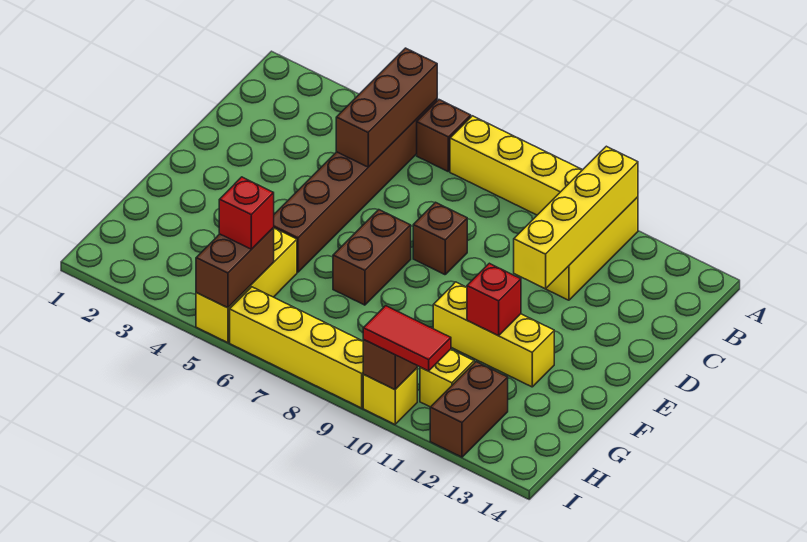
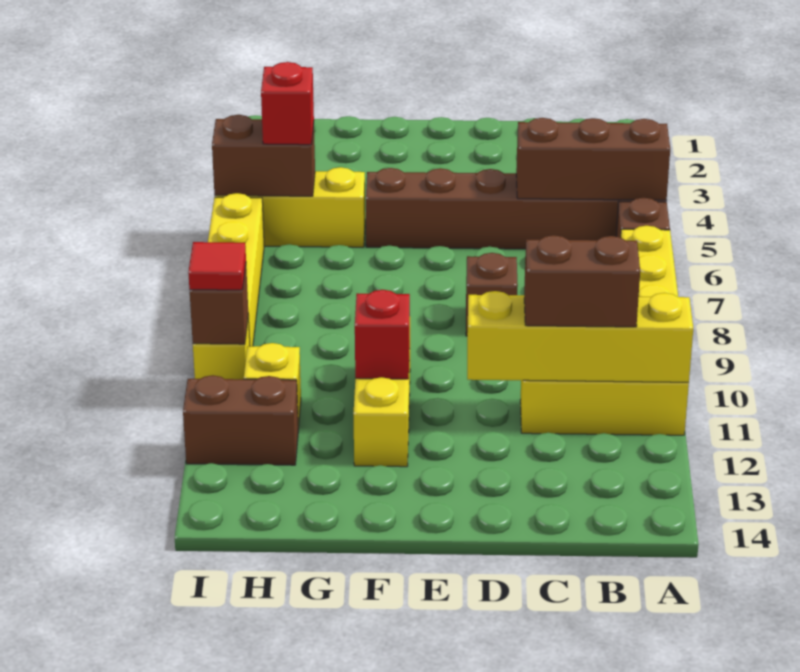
brown 1x2 brick [333,210,411,305] -> brown 1x2 brick moved to [524,235,640,327]
red 1x2 tile [363,306,451,371] -> red 1x1 tile [188,242,246,290]

